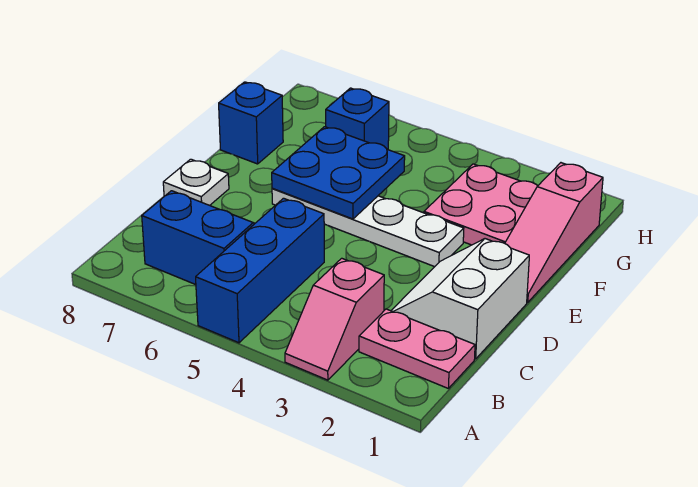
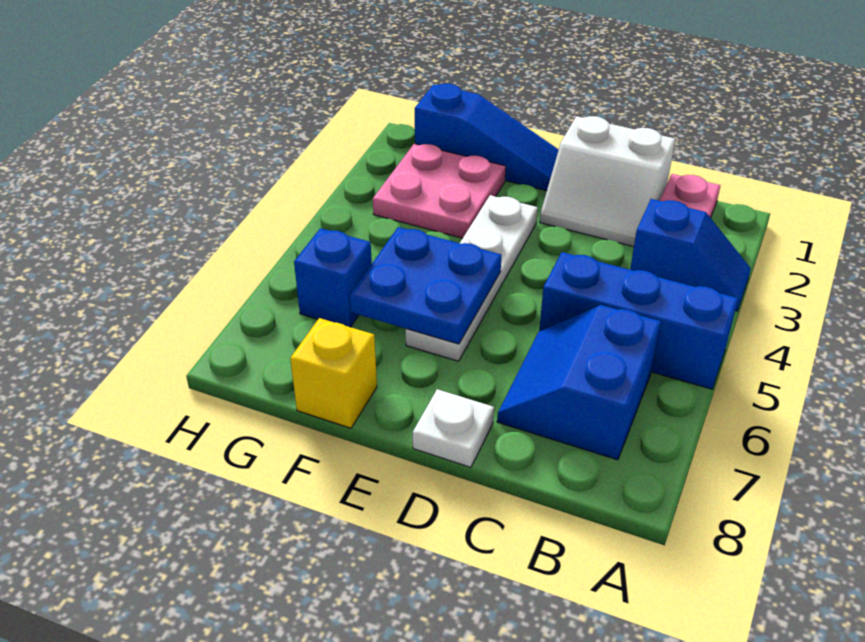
pink 1x2 slope [285,258,384,380] -> blue 1x2 slope [630,199,751,311]
pink 1x3 slope [505,163,603,302] -> blue 1x3 slope [415,84,559,191]
blue 1x1 brick [219,82,283,164] -> yellow 1x1 brick [290,318,377,428]

